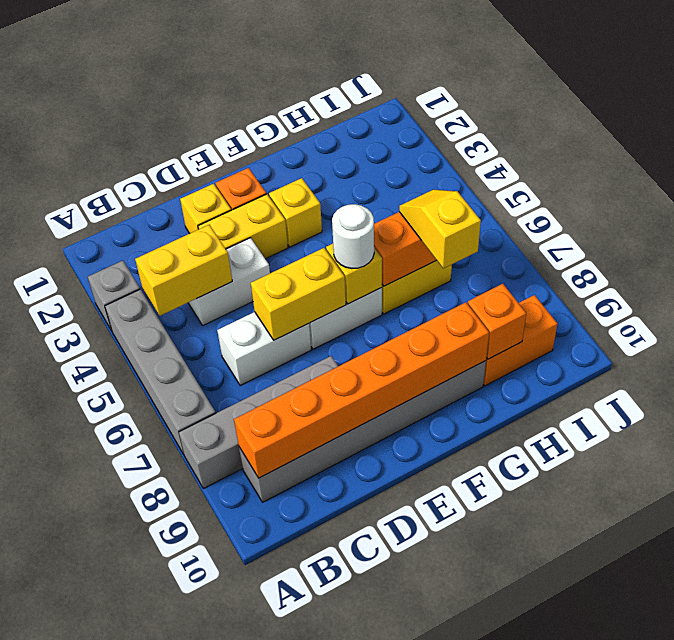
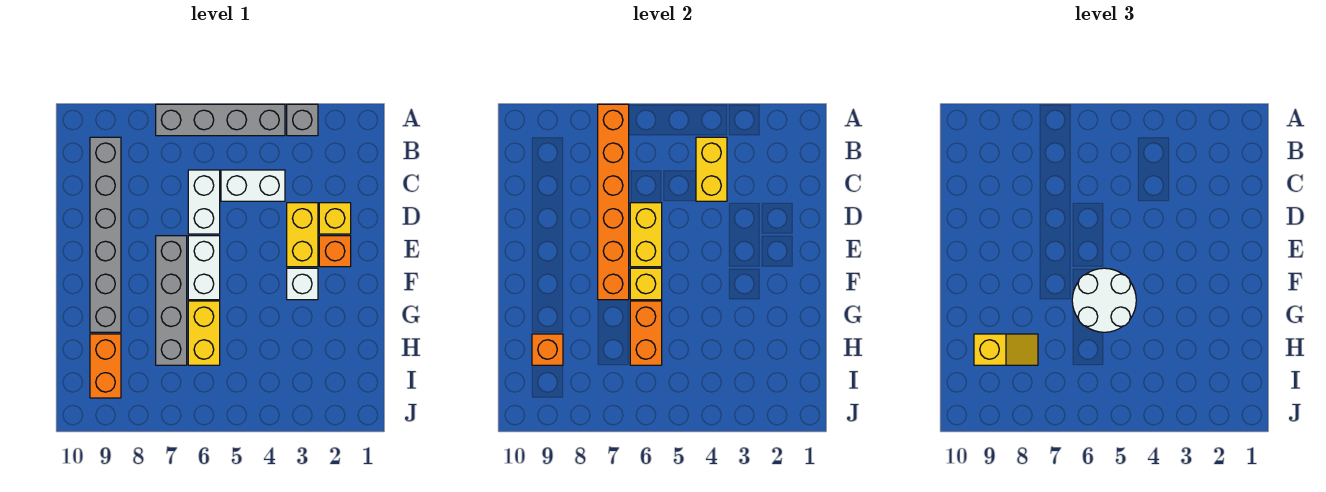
grey 1x4 brick [179,356,338,489] -> grey 1x4 brick moved to [156,236,187,365]
orange 1x6 brick [234,302,489,478] -> orange 1x6 brick moved to [598,104,629,300]
white 1x2 brick [188,238,270,325] -> white 1x2 brick turned to [221,170,285,201]
yellow 1x1 brick [269,178,322,247] -> white 1x1 brick [287,268,318,300]
white 1x1 round brick [332,204,374,268] -> white 2x2 round brick [1072,268,1136,332]
yellow 1x2 slope [399,189,481,268] -> yellow 1x2 slope moved to [974,334,1038,365]

